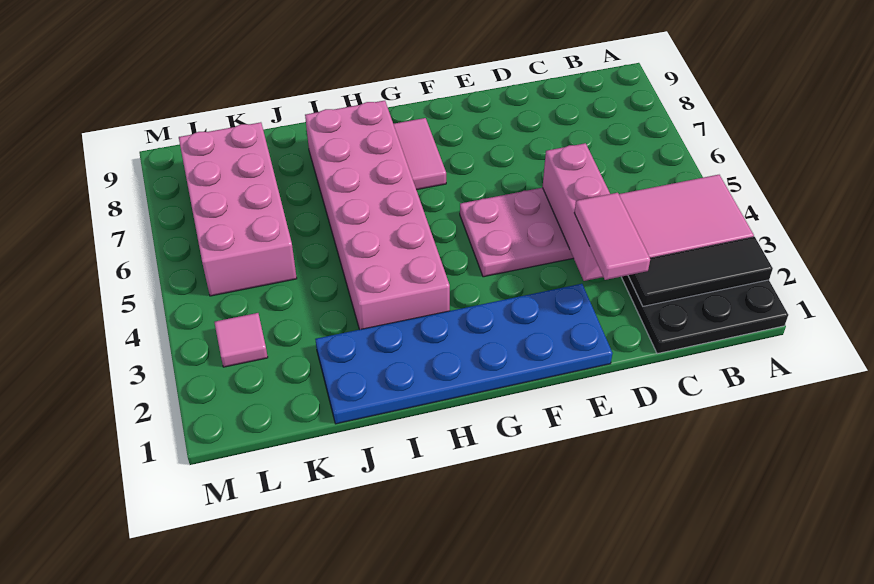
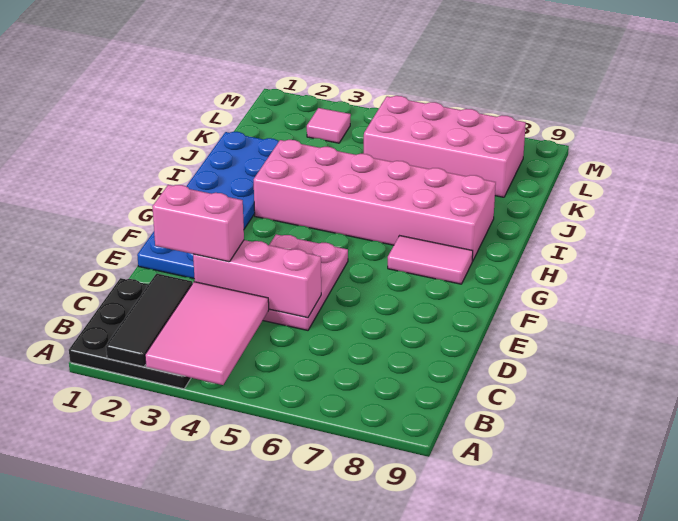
pink 1x2 tile [574,193,650,280] -> pink 1x2 brick [152,185,244,262]

